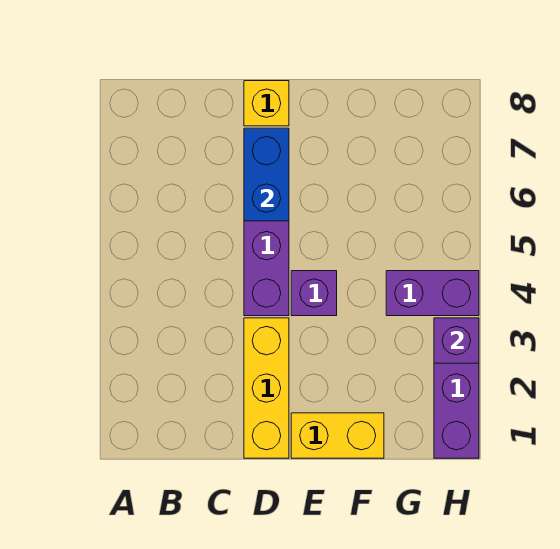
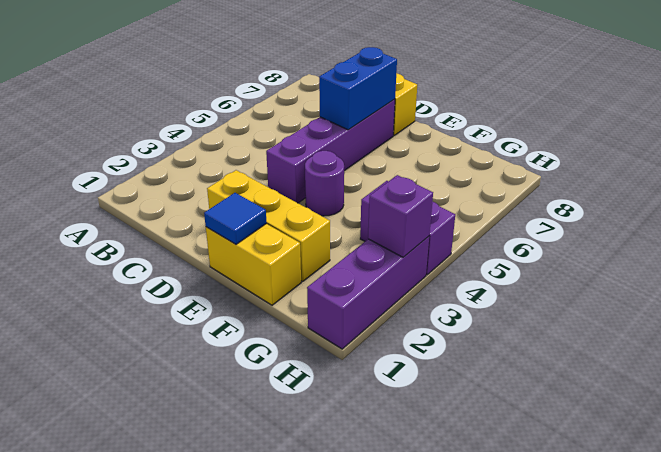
yellow 1x3 brick [244,318,289,458] -> yellow 1x3 brick turned to [207,170,330,282]
none -> blue 1x1 tile [204,193,267,244]
purple 1x1 brick [291,271,337,316] -> purple 1x1 round brick [305,151,344,216]

